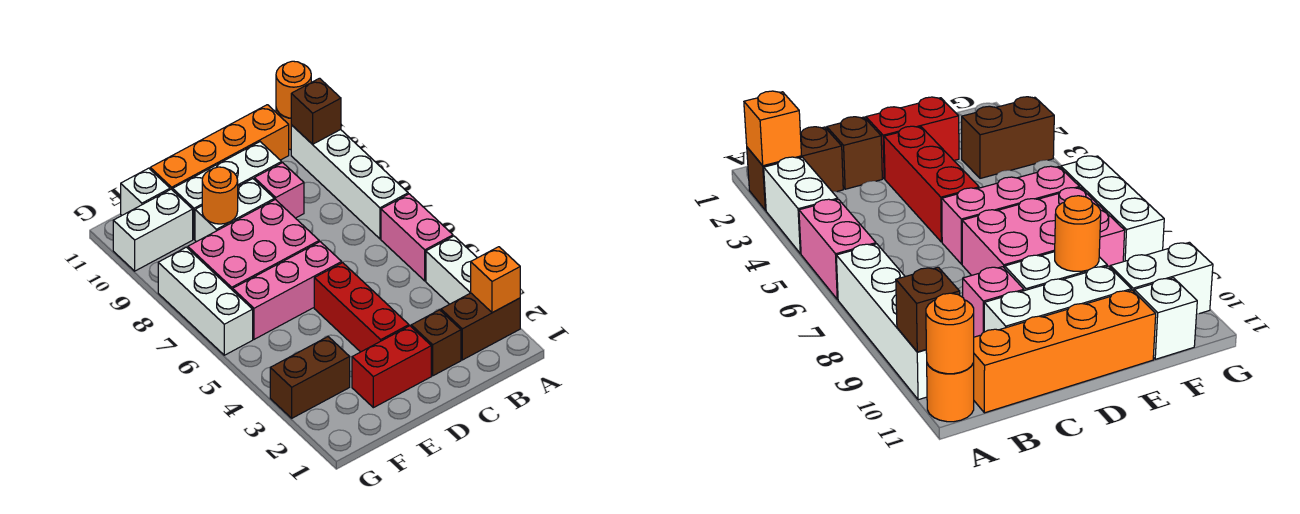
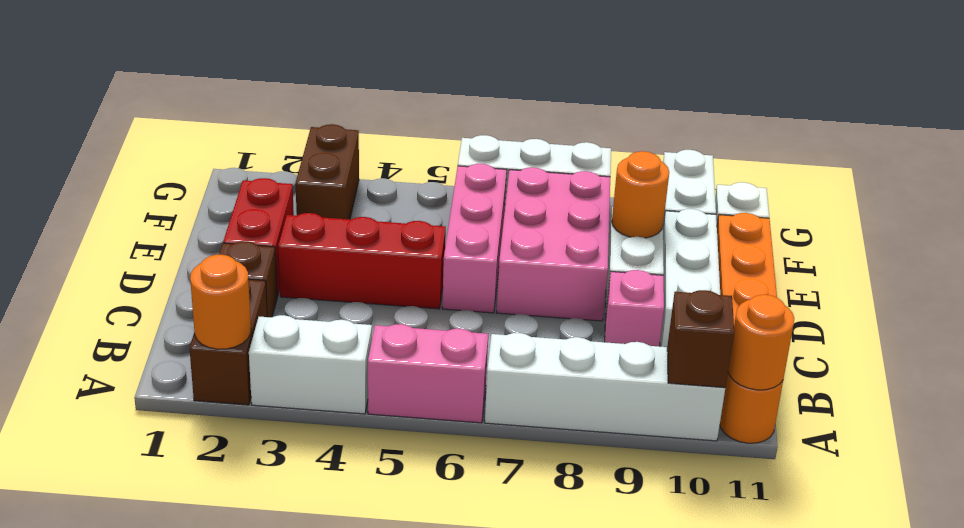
orange 1x1 brick [471,247,520,313] -> orange 1x1 round brick [190,255,251,349]

